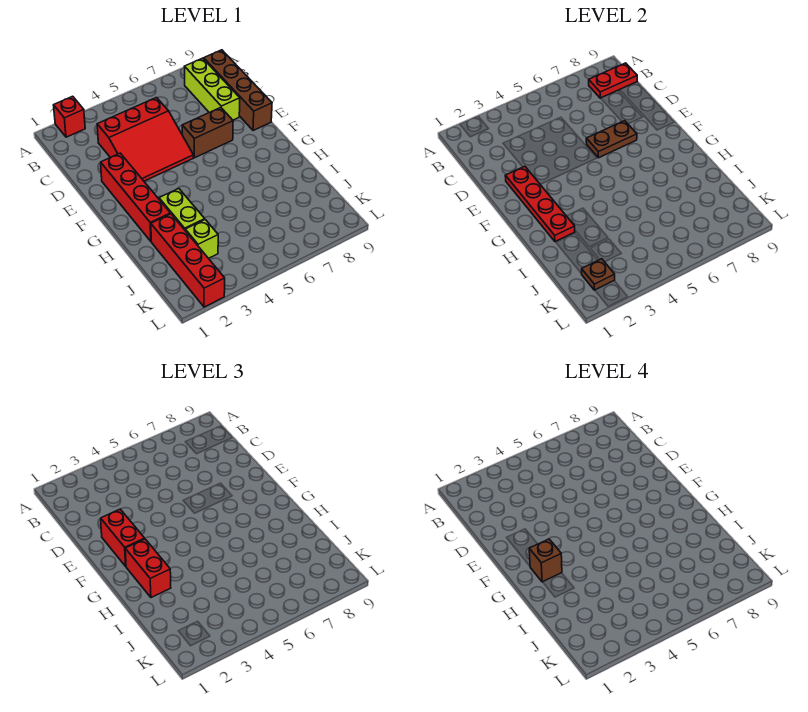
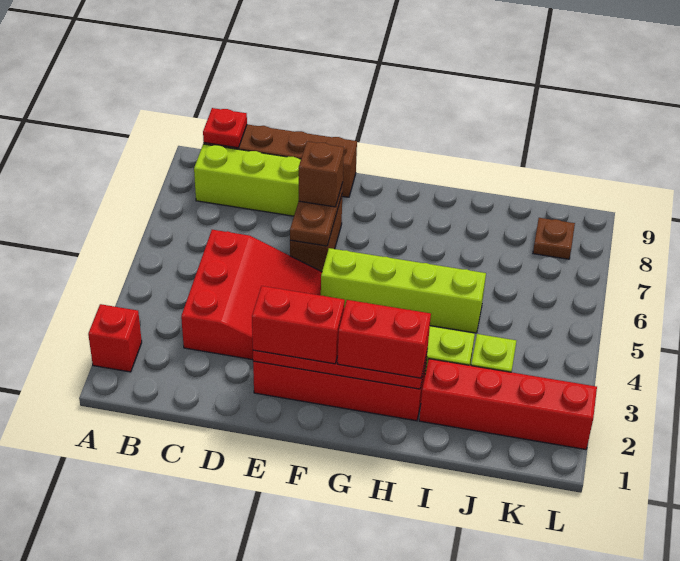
red 1x2 plate [589,63,637,98] -> red 1x1 plate [203,108,247,148]
none -> lime 1x4 brick [321,248,486,333]
brown 1x1 brick [529,539,562,582] -> brown 1x1 brick moved to [299,141,344,207]
brown 1x1 plate [582,259,615,290] -> brown 1x1 plate moved to [533,218,575,259]

